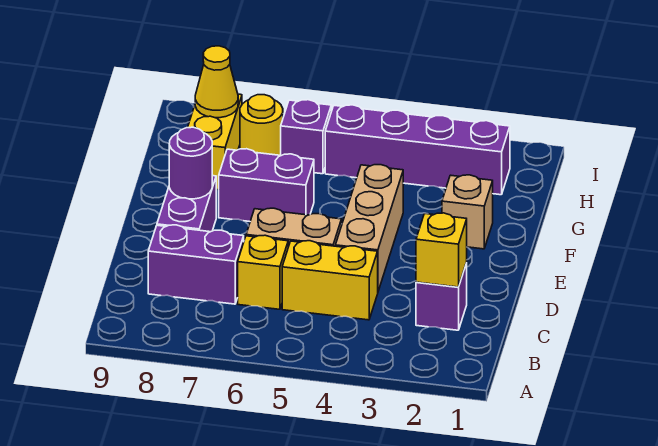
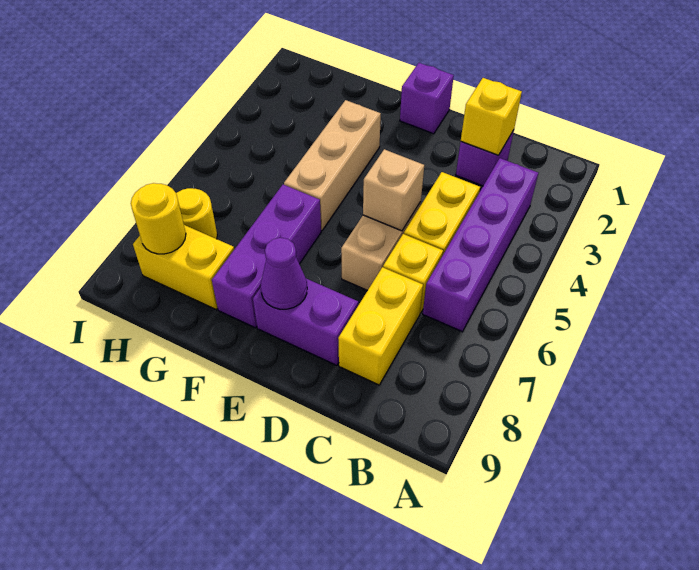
purple 1x2 brick [148,225,244,304] -> yellow 1x2 brick [338,267,423,385]
tan 1x3 brick [335,165,403,291] -> tan 1x3 brick turned to [284,100,381,231]
purple 1x1 round brick [169,127,212,199] -> purple 1x1 cone [261,238,307,309]
tan 1x1 brick [442,175,493,249] -> tan 1x1 brick moved to [363,149,424,231]
purple 1x2 brick [219,149,314,221] -> purple 1x3 brick [212,185,321,328]
purple 1x4 brick [325,105,510,195] -> purple 1x4 brick moved to [423,158,538,332]
purple 1x1 brick [281,100,331,174] -> purple 1x1 brick moved to [400,63,454,134]
yellow 1x1 cone [195,46,238,118] -> yellow 1x1 round brick [131,183,186,254]

